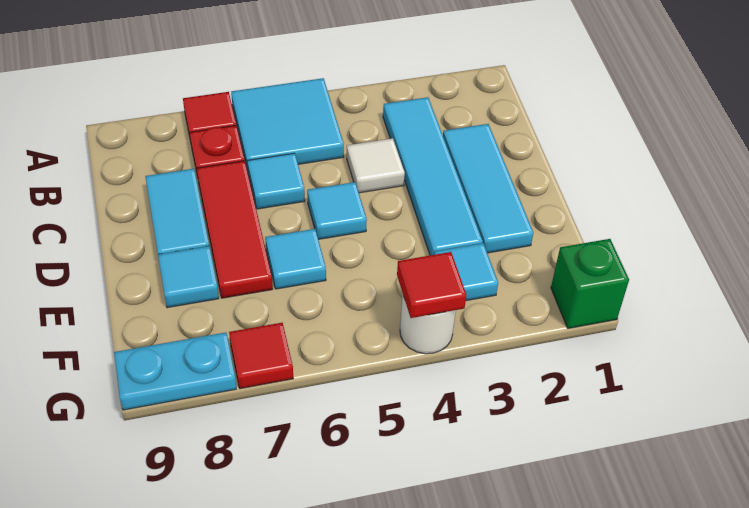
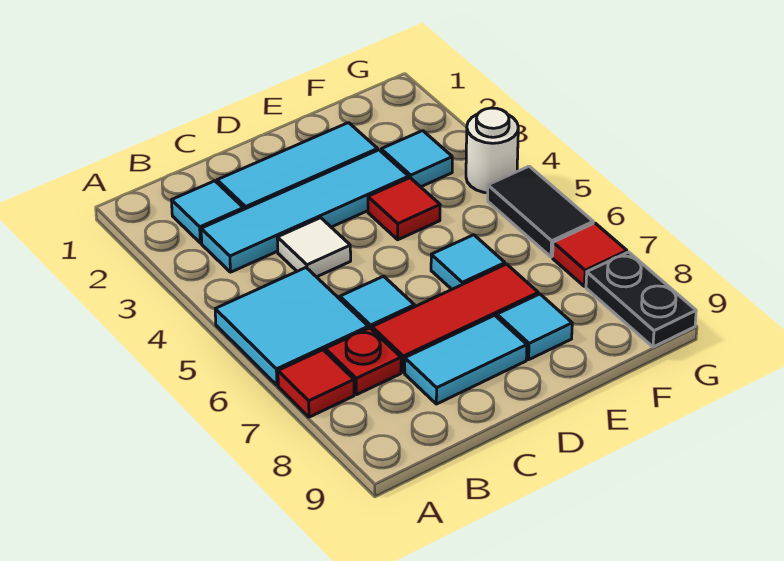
cyan 1x1 tile [307,182,367,239] -> cyan 1x1 tile moved to [172,181,243,243]
green 1x1 brick [551,239,629,328] -> none
red 1x1 tile [397,252,466,318] -> red 1x1 tile moved to [368,178,440,240]
none -> black 1x2 tile [488,166,593,257]
cyan 1x2 plate [114,332,236,410] -> black 1x2 plate [586,252,696,347]

